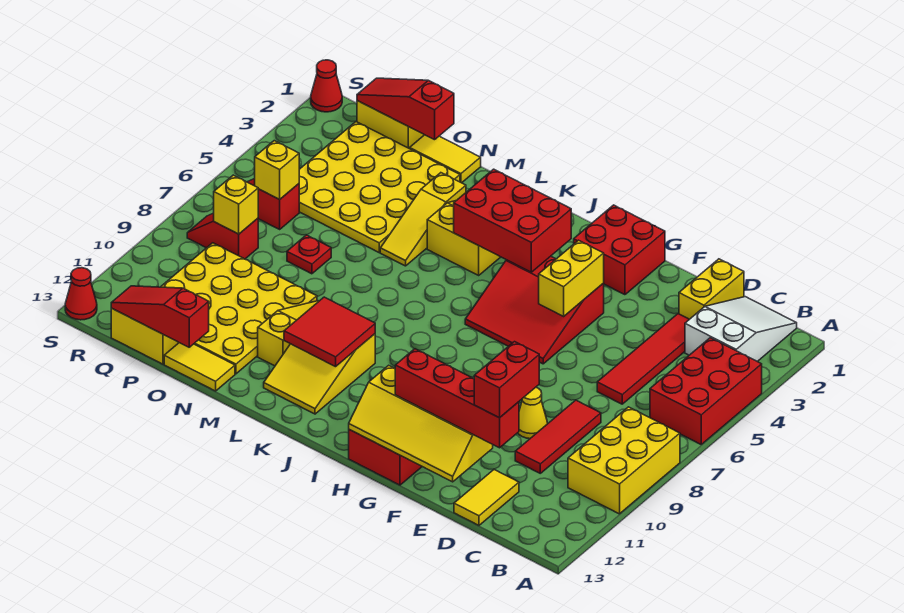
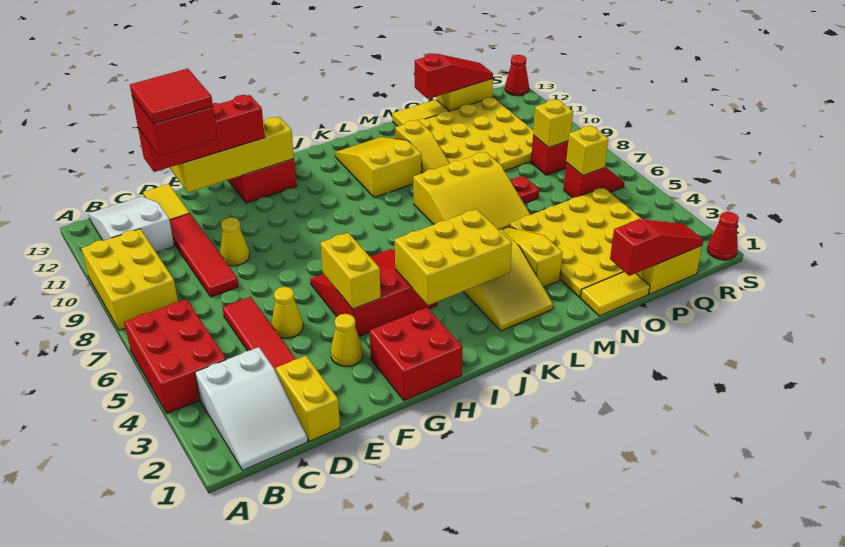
none -> white 2x3 slope [88,196,174,253]
red 1x3 tile [515,400,601,473] -> red 1x4 tile [170,213,238,297]
red 1x2 brick [474,342,539,418] -> red 2x2 brick [132,96,217,156]
none -> yellow 1x1 cone [272,287,303,338]
none -> yellow 1x1 cone [331,314,363,366]
red 2x3 brick [454,169,571,272] -> yellow 2x3 brick [395,209,512,305]
red 2x2 tile [284,297,375,367] -> red 2x2 tile moved to [130,69,213,124]
none -> yellow 3x3 slope [413,152,530,230]

